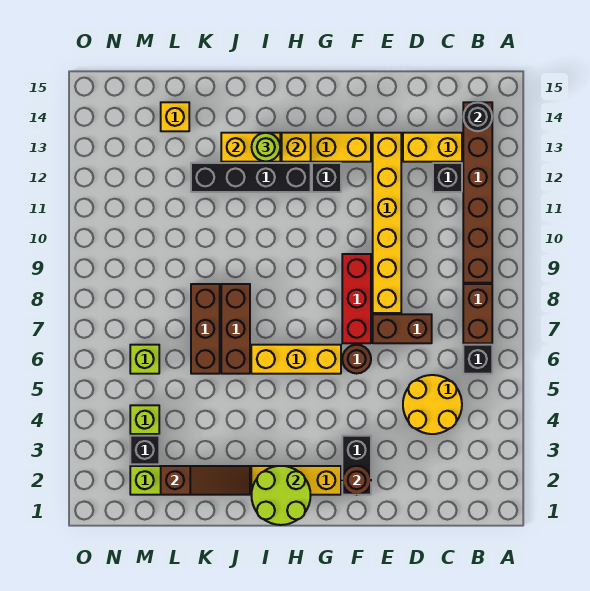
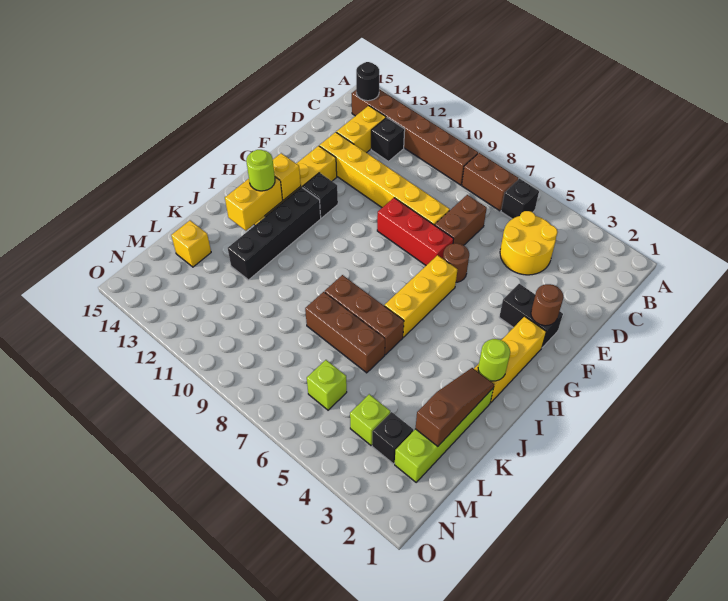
lime 2x2 round brick [251,466,311,525] -> lime 1x1 round brick [478,339,510,381]

